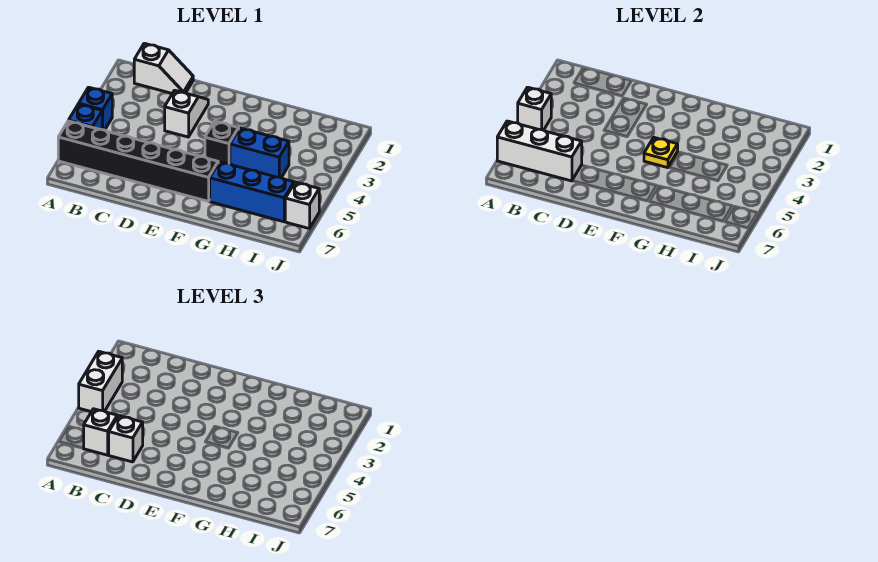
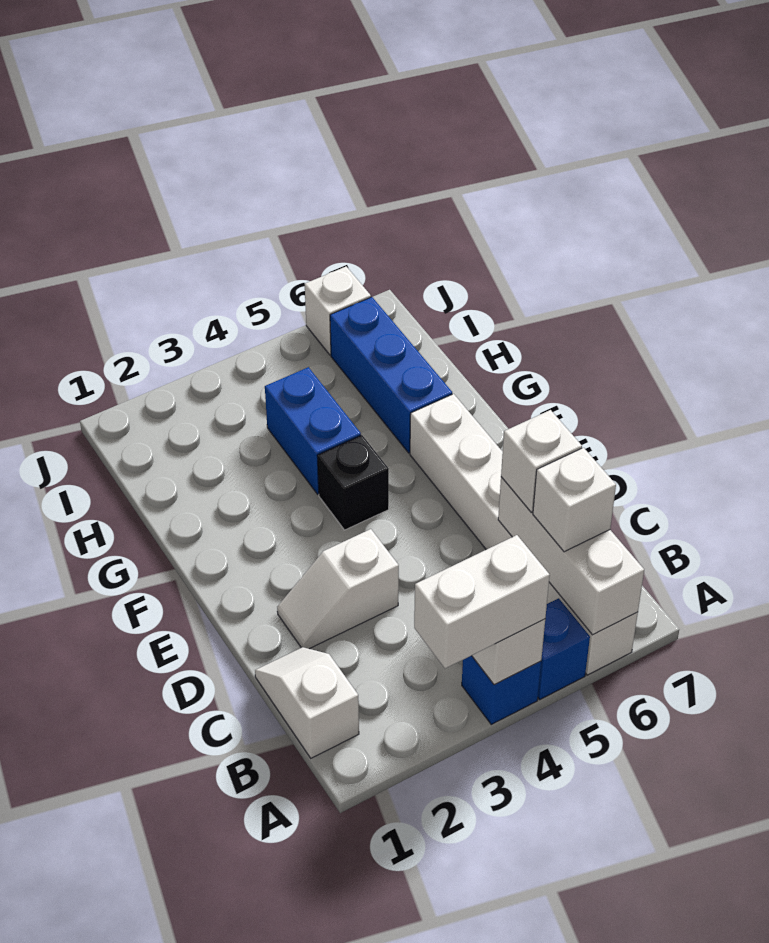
black 1x6 brick [58,121,218,201] -> white 1x6 brick [410,394,638,675]
yellow 1x1 plate [644,138,678,168] -> none

